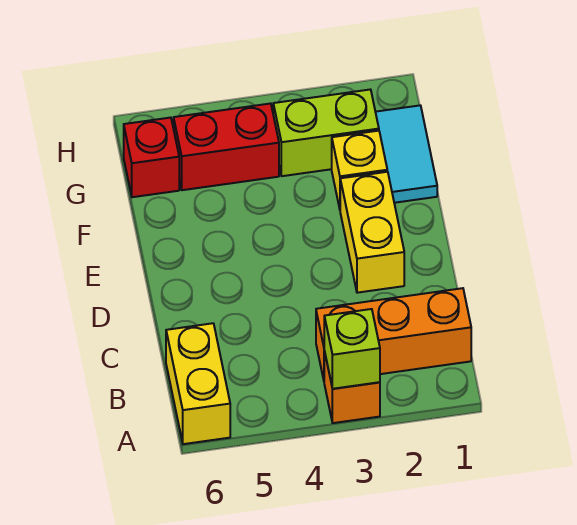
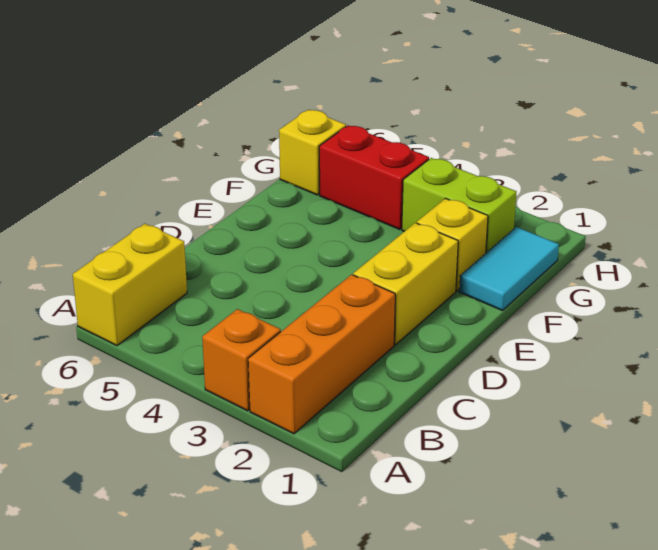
lime 1x1 brick [324,309,380,389] -> none
orange 1x3 brick [316,288,471,380] -> orange 1x3 brick turned to [248,274,395,434]
red 1x1 brick [124,118,179,197] -> yellow 1x1 brick [279,110,346,195]

